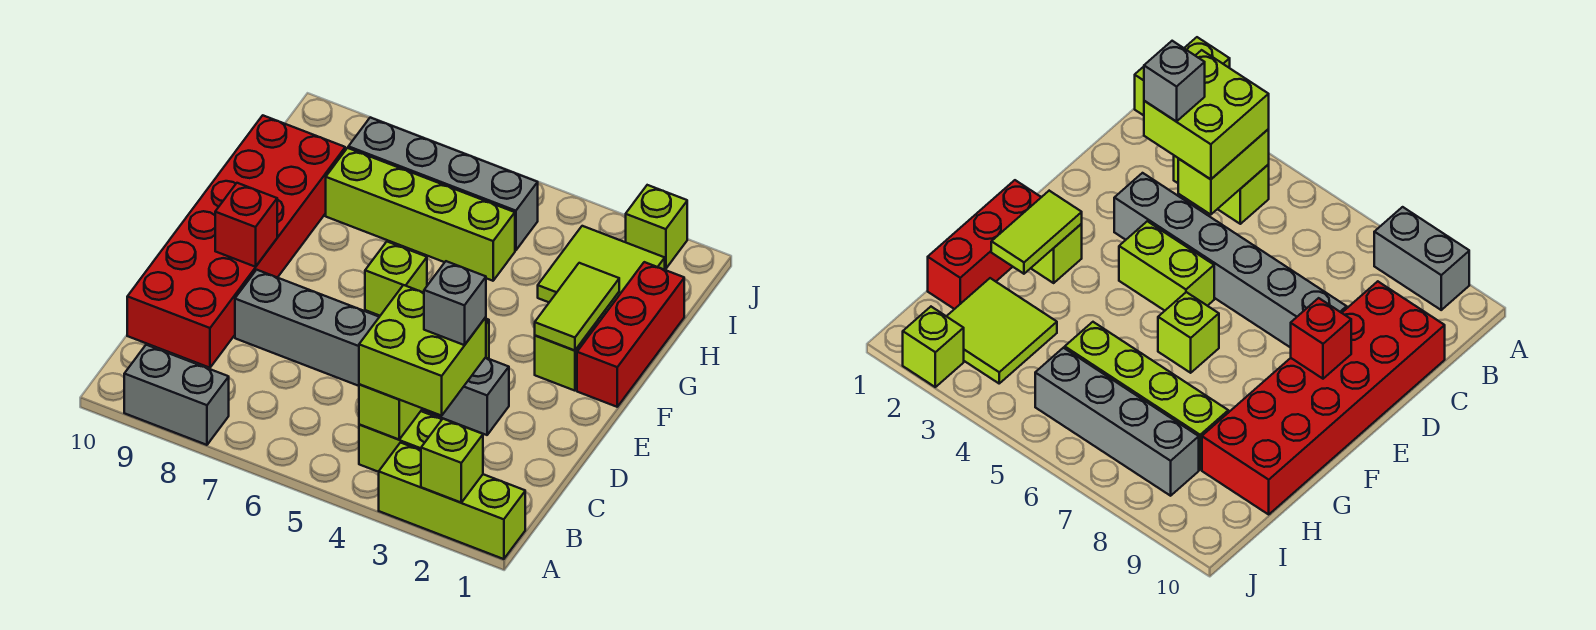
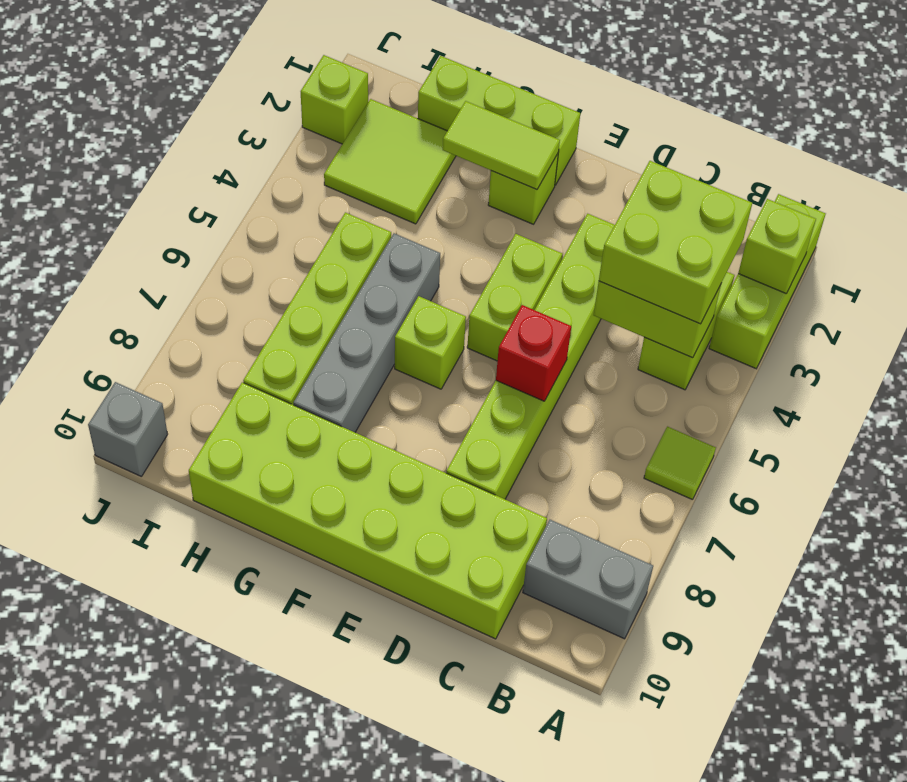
none -> lime 1x1 tile [644,427,716,500]
grey 1x2 brick [124,345,229,445] -> grey 1x2 brick turned to [523,520,653,639]
grey 1x1 brick [424,261,486,345] -> grey 1x1 brick moved to [88,382,168,476]
red 2x6 brick [127,115,345,368] -> lime 2x6 brick [189,382,547,639]
grey 1x6 brick [235,270,509,435] -> lime 1x6 brick [446,214,615,499]
red 1x1 brick [215,183,277,267] -> red 1x1 brick moved to [496,305,571,401]
red 1x3 brick [577,262,684,407] -> lime 1x3 brick [418,56,580,185]
grey 1x4 brick [348,117,538,250] -> grey 1x4 brick moved to [294,233,440,432]

